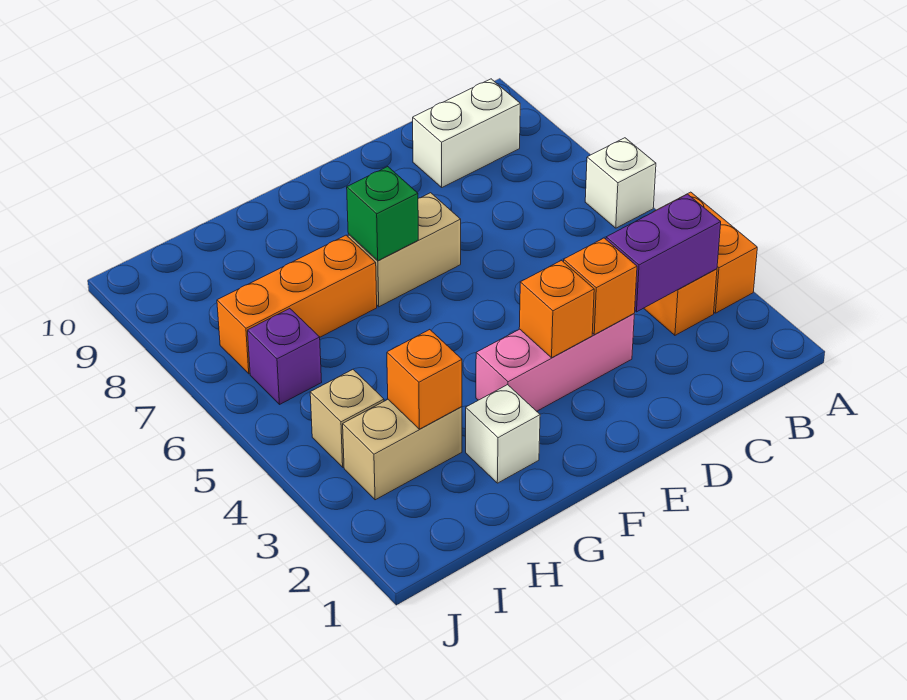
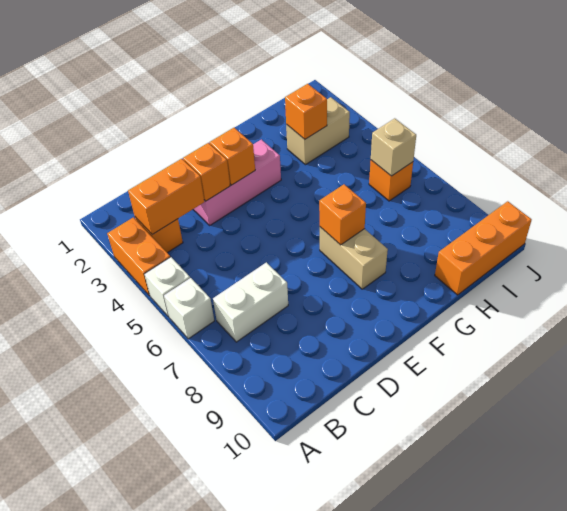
purple 1x2 brick [606,194,721,312] -> orange 1x2 brick [128,159,204,235]
white 1x2 brick [413,79,520,187] -> white 1x2 brick moved to [213,262,288,342]
tan 1x2 brick [348,193,461,307] -> tan 1x2 brick turned to [320,227,388,289]
green 1x1 brick [347,167,418,261] -> orange 1x1 brick [319,184,366,245]
white 1x1 brick [466,385,540,483] -> white 1x1 brick moved to [144,257,190,317]
orange 1x3 brick [217,235,377,374] -> orange 1x3 brick moved to [435,201,532,295]
tan 1x1 brick [310,369,384,467] -> tan 1x1 brick moved to [371,118,416,176]
purple 1x1 brick [248,309,322,404] -> orange 1x1 brick [369,160,413,201]

